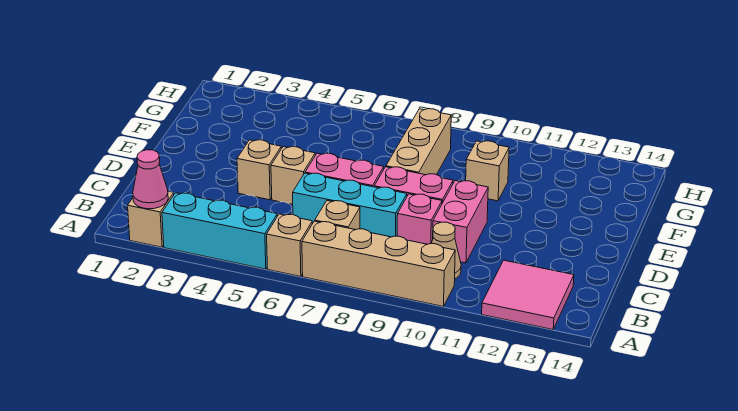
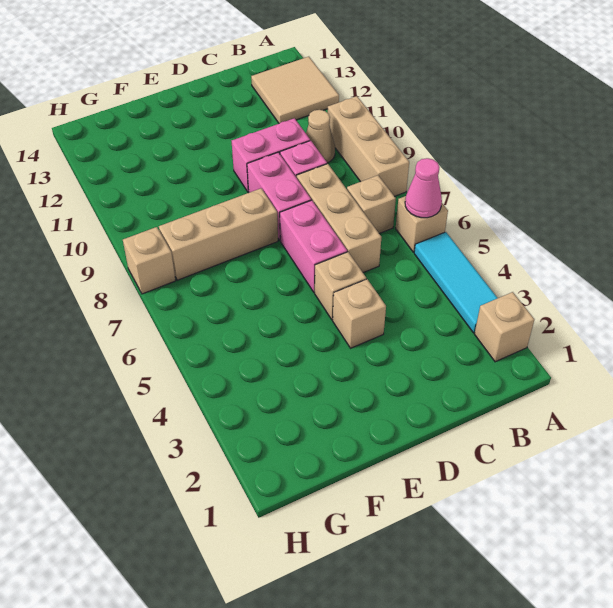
pink 1x1 cone [133,150,168,209] -> pink 1x1 cone moved to [405,158,442,218]
cyan 1x3 brick [162,193,277,269] -> cyan 1x3 tile [414,232,497,333]
tan 1x4 brick [302,221,455,306] -> tan 1x3 brick [328,96,409,196]
pink 2x2 tile [482,260,574,330] -> tan 2x2 tile [251,57,339,123]
cyan 1x3 brick [293,173,407,237] -> tan 1x3 brick [297,164,381,273]
tan 1x1 brick [466,141,509,201] -> tan 1x1 brick moved to [123,227,176,294]

